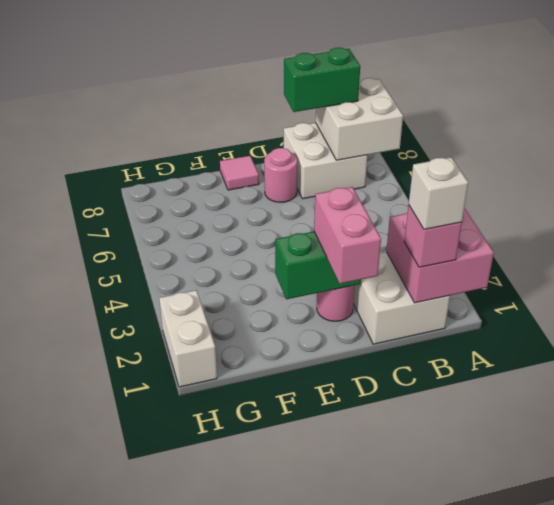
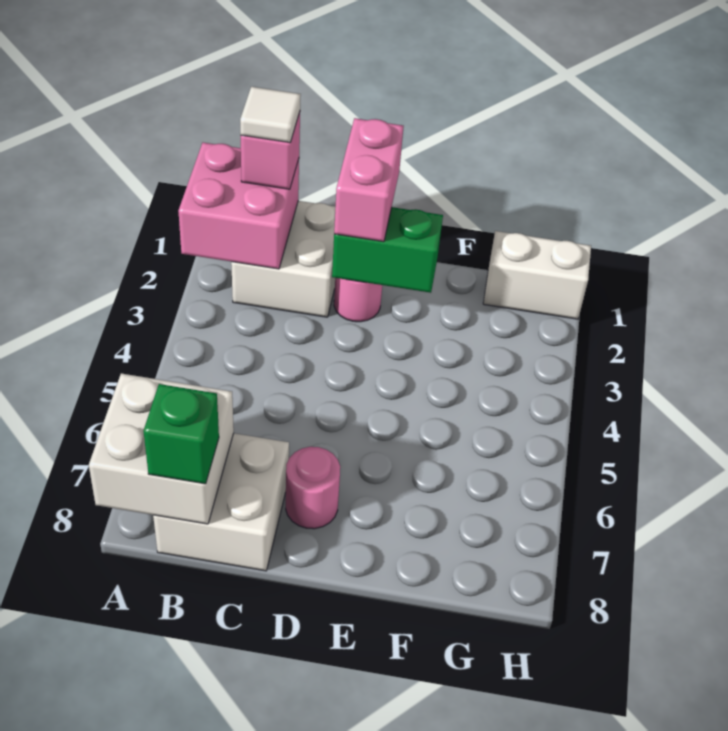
white 1x1 brick [409,157,468,229] -> white 1x1 tile [240,87,301,143]
green 1x2 brick [284,48,360,112] -> green 1x1 brick [143,384,219,484]
pink 1x1 tile [220,156,259,190] -> none
white 1x2 brick [159,290,217,387] -> white 1x2 brick turned to [483,231,591,319]

